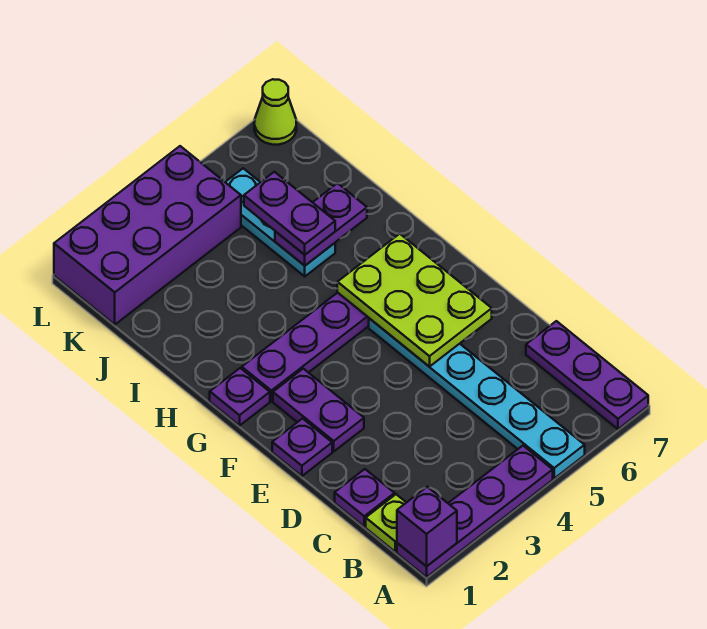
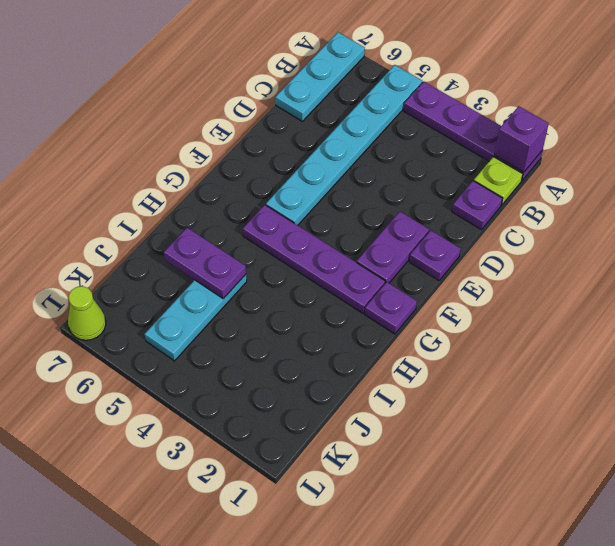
purple 1x3 plate [526,321,648,429] -> cyan 1x3 plate [275,32,365,121]
lime 2x3 plate [337,234,492,367] -> none
purple 1x2 plate [244,172,335,255] -> none
purple 2x4 brick [54,146,241,325] -> none

